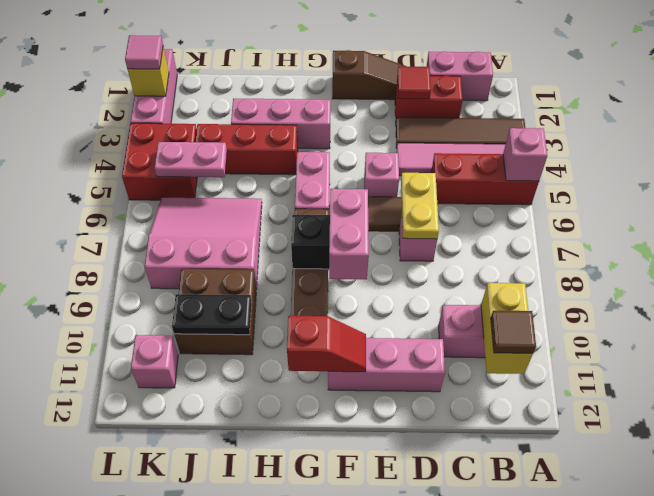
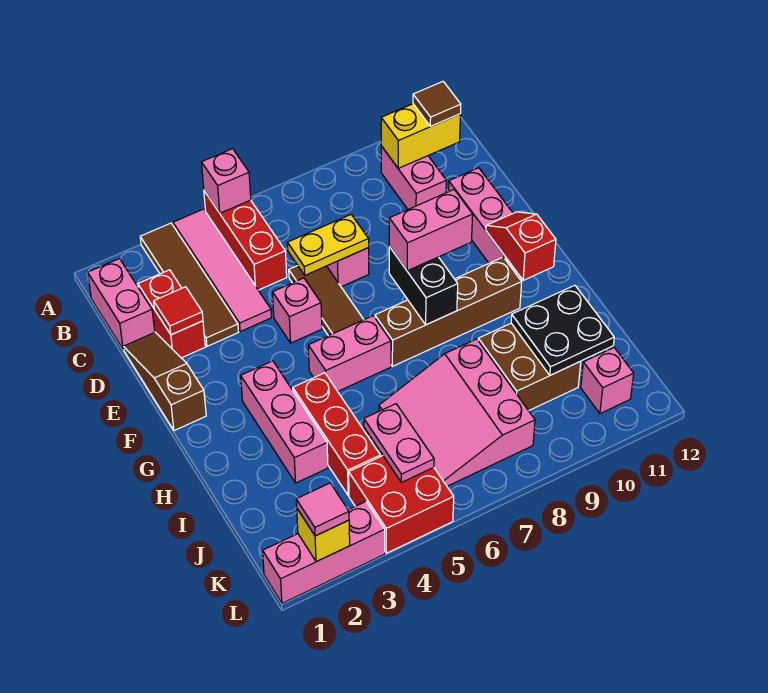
black 1x2 plate [172,294,252,335] -> black 2x2 plate [511,285,614,375]

